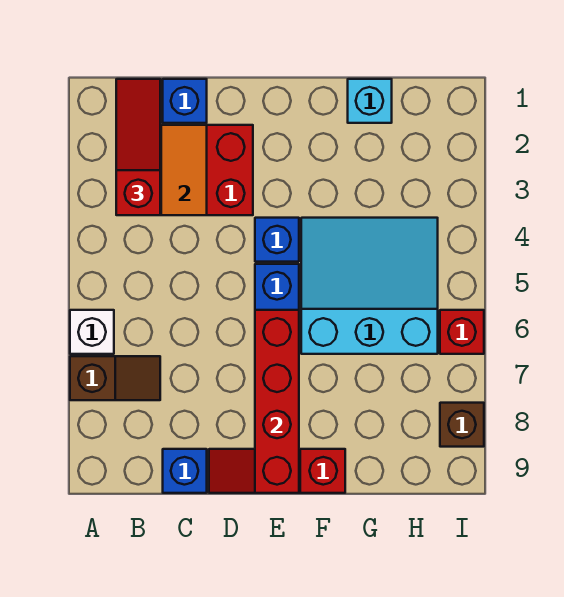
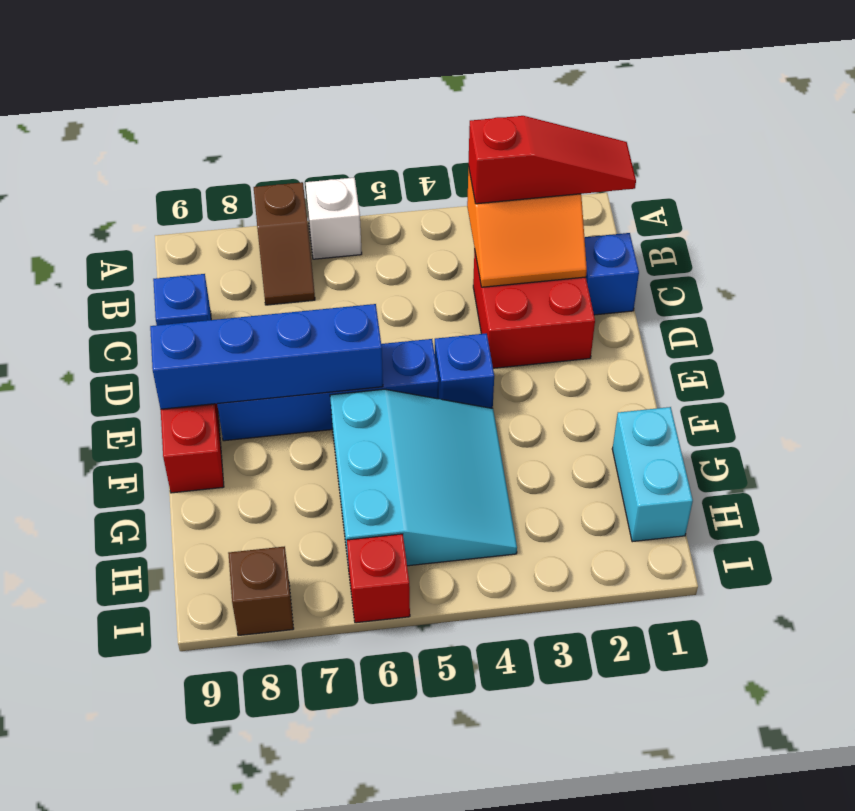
red 1x4 brick [255,310,299,493] -> blue 1x4 brick [150,304,383,409]
cyan 1x1 brick [348,79,392,123] -> cyan 1x2 brick [612,407,693,542]

